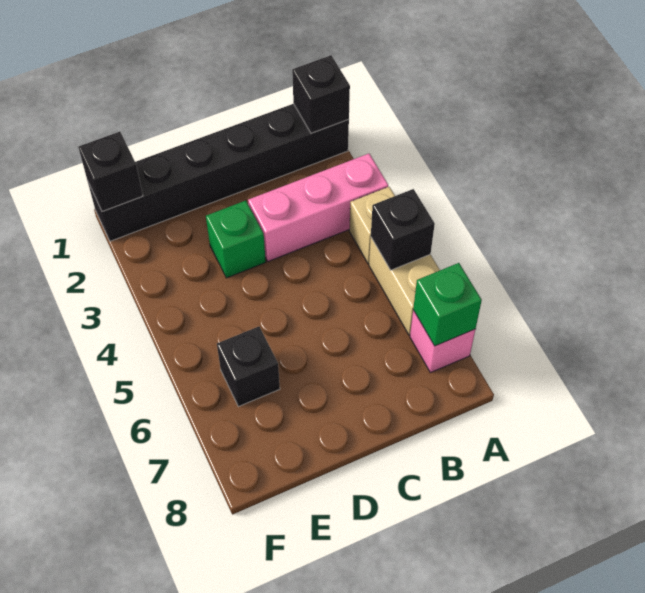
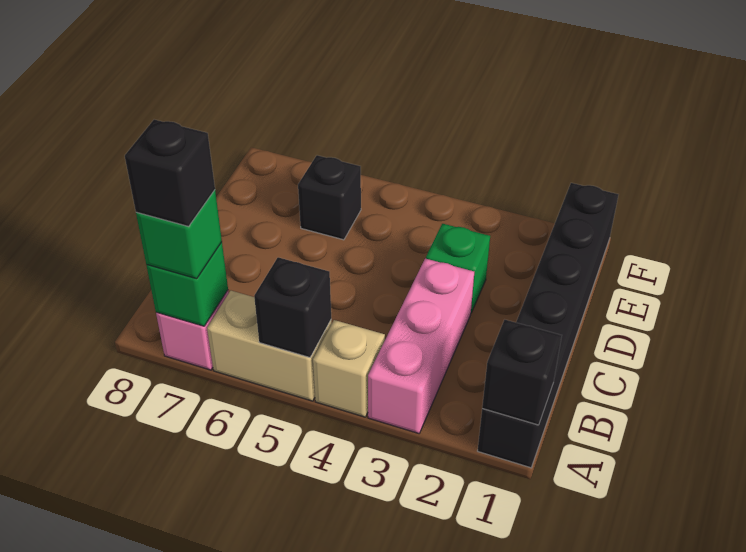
none -> green 1x1 brick [136,190,222,279]
black 1x1 brick [78,132,143,212] -> black 1x1 brick moved to [125,120,215,226]

